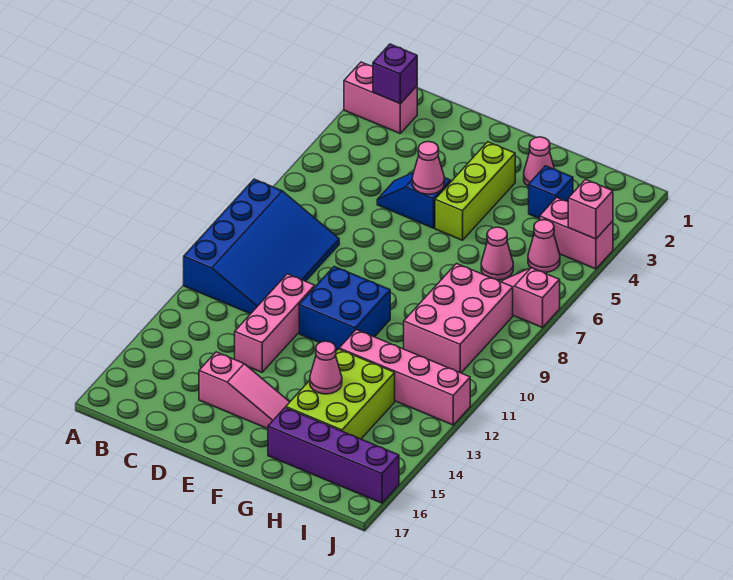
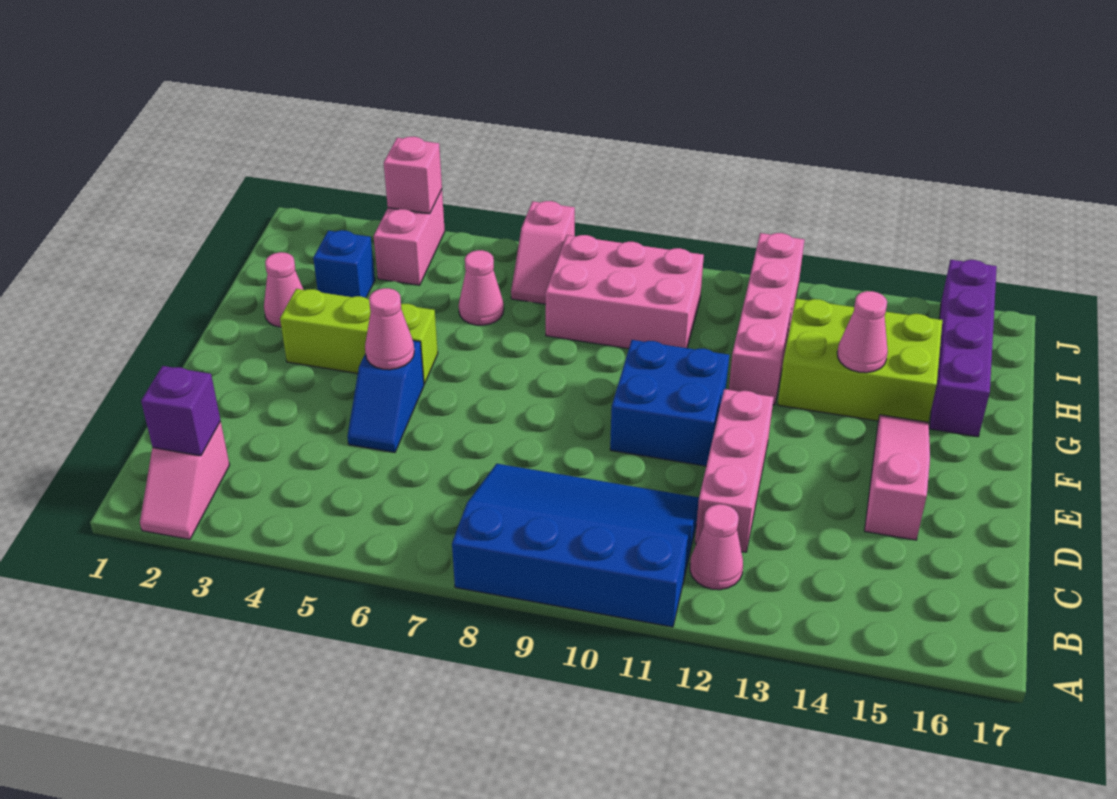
pink 1x2 brick [344,62,417,133] -> pink 1x2 slope [140,421,229,539]
pink 1x3 brick [235,274,315,372] -> pink 1x3 brick turned to [695,389,774,552]
pink 1x1 cone [528,220,560,272] -> pink 1x1 cone moved to [690,504,743,590]

